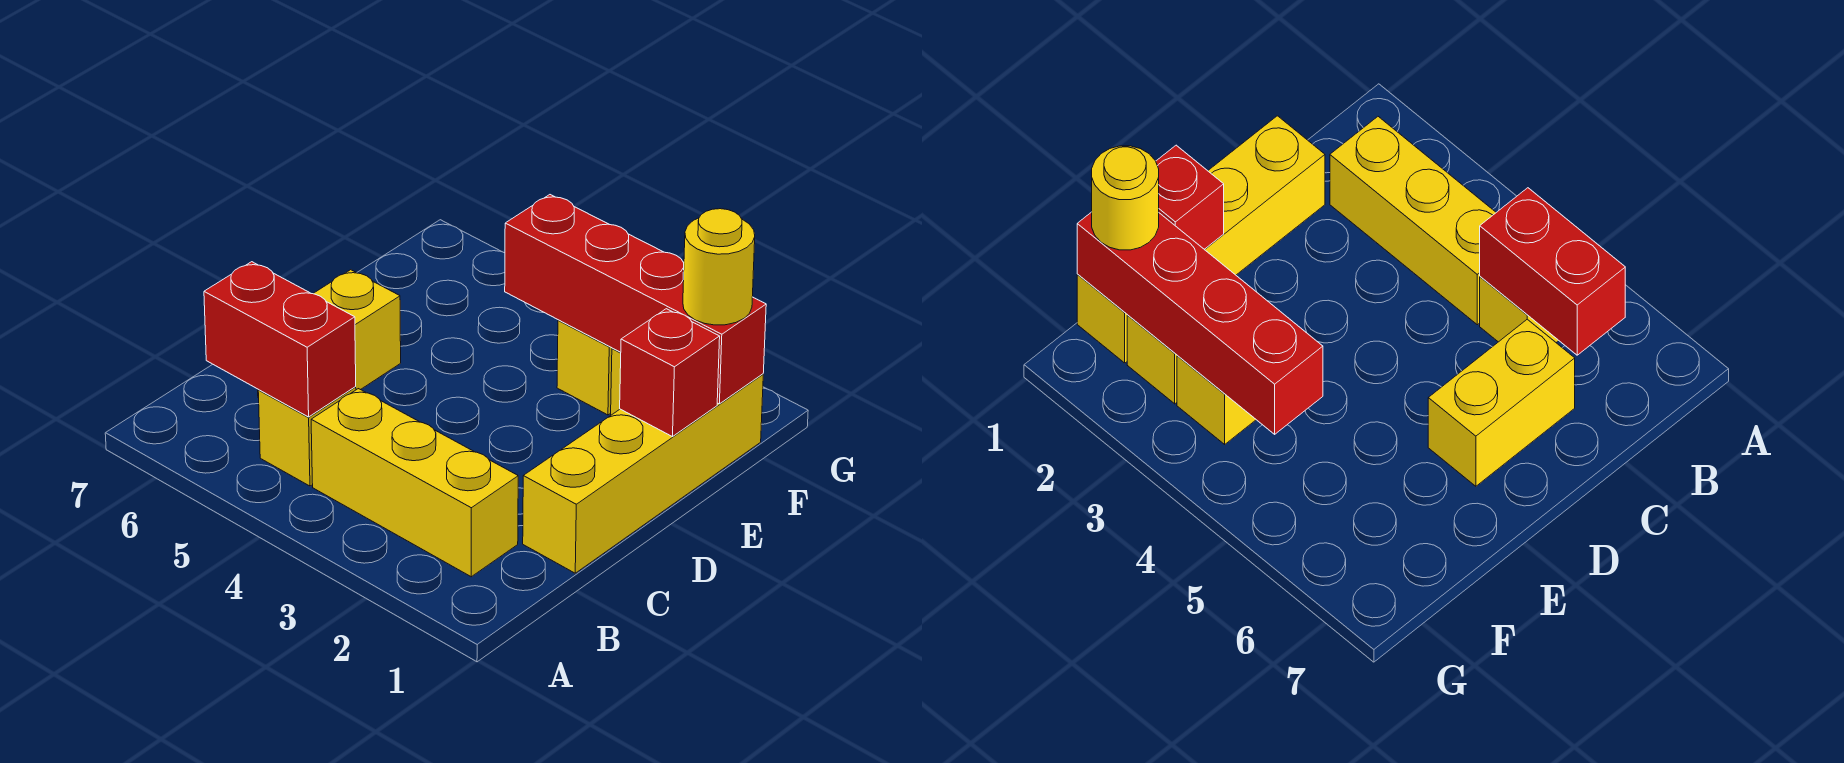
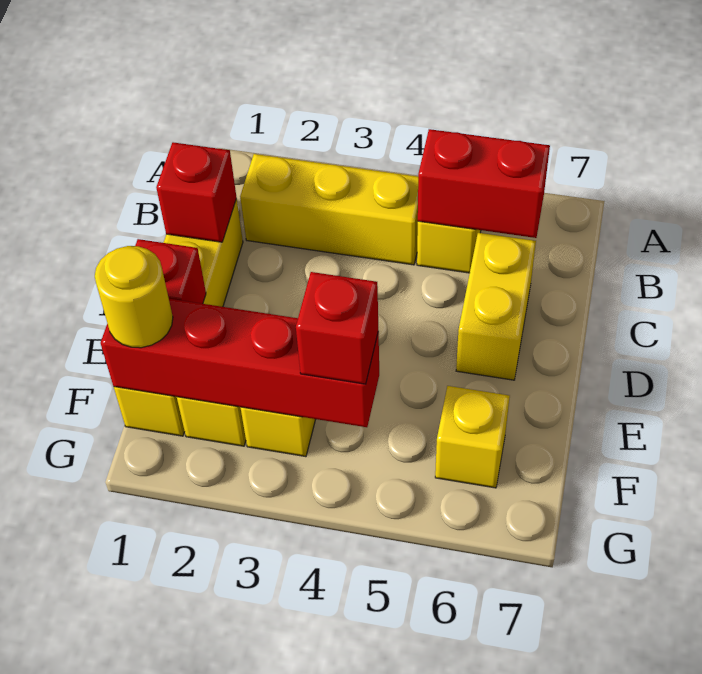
none -> red 1x1 brick [156,142,237,242]
none -> red 1x1 brick [296,272,378,384]
none -> yellow 1x1 brick [435,386,510,488]

